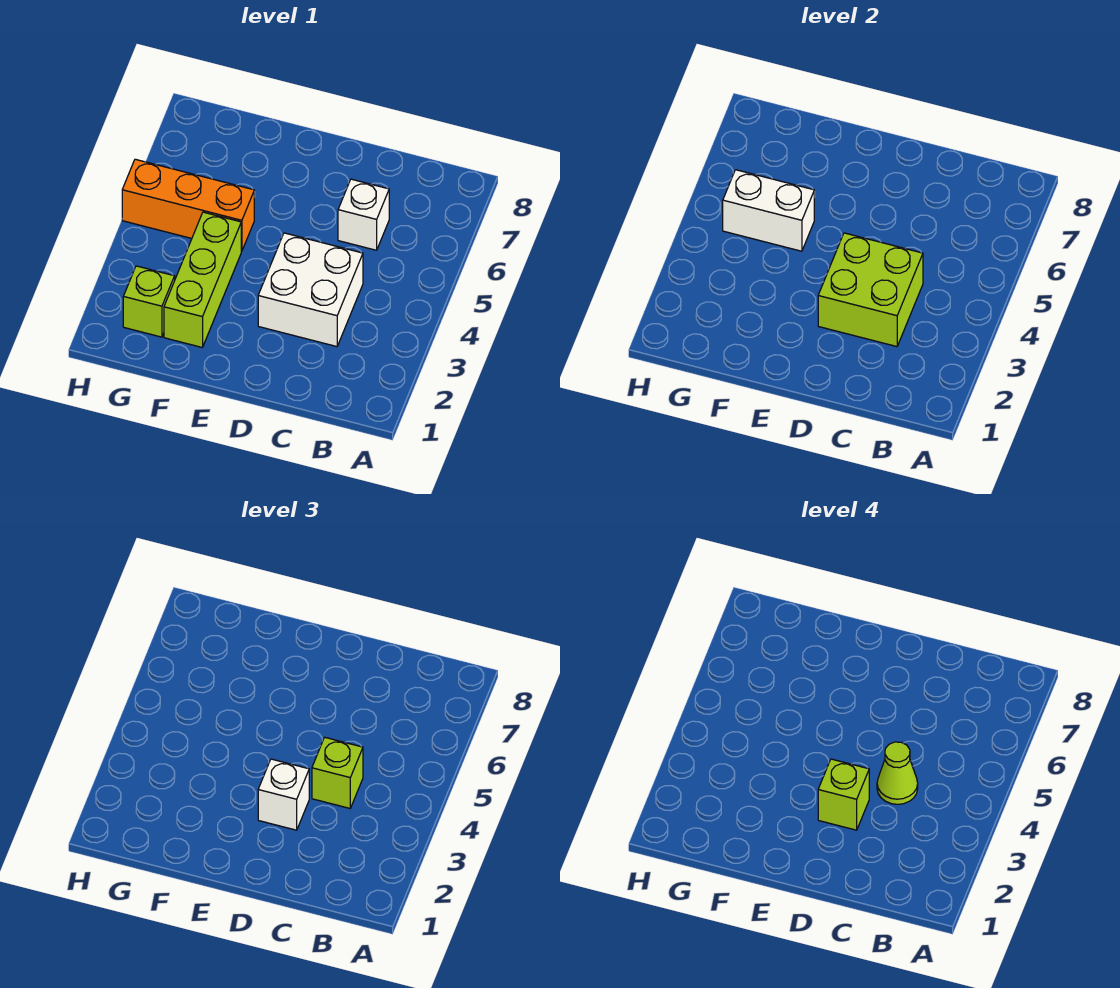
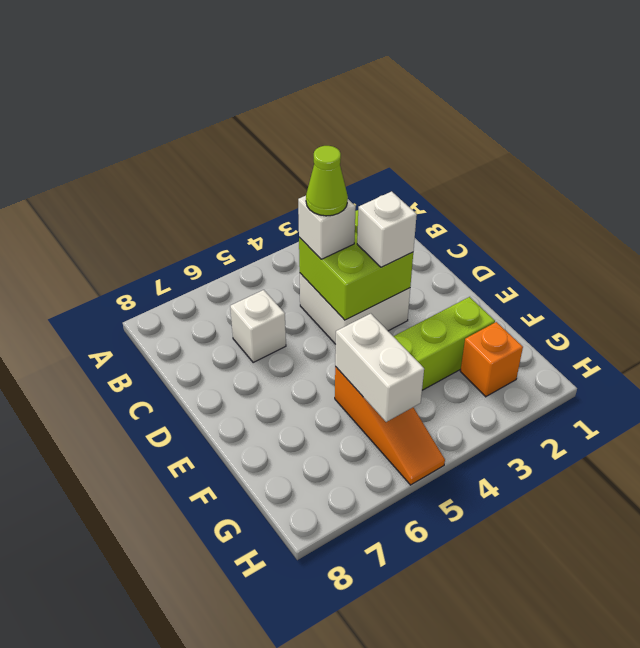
lime 1x1 brick [312,737,363,808] -> white 1x1 brick [298,196,356,259]
lime 1x1 brick [818,759,869,830] -> none
orange 1x3 brick [122,159,254,251] -> orange 1x3 slope [335,367,445,485]
lime 1x1 brick [123,266,175,337] -> orange 1x1 brick [460,322,523,397]

